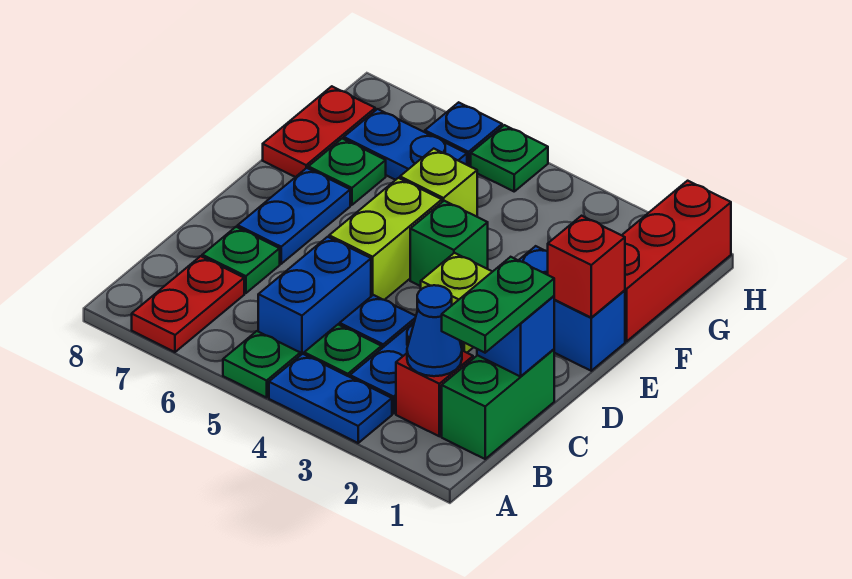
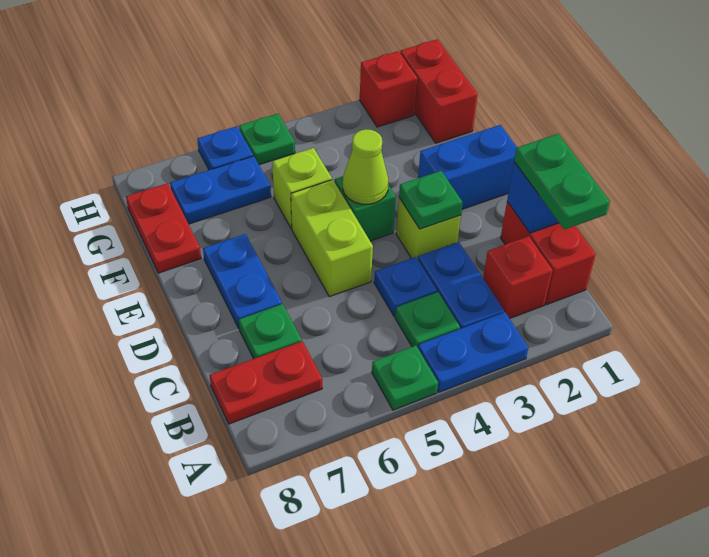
red 1x2 plate [132,256,244,352] -> red 1x2 plate turned to [210,341,322,424]
green 1x2 brick [442,349,554,459] -> red 1x2 brick [501,202,596,305]
blue 1x1 cone [407,285,462,376] -> none
blue 1x2 brick [258,237,371,355] -> none
red 1x1 brick [548,216,625,317] -> red 1x1 brick moved to [360,51,417,127]
none -> lime 1x1 cone [343,129,388,204]
red 1x3 brick [622,181,731,341] -> red 1x2 brick [400,39,478,143]
green 1x1 plate [308,139,386,205] -> green 1x1 plate moved to [399,171,463,229]

